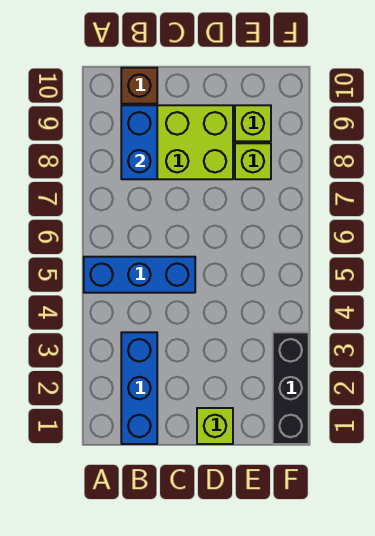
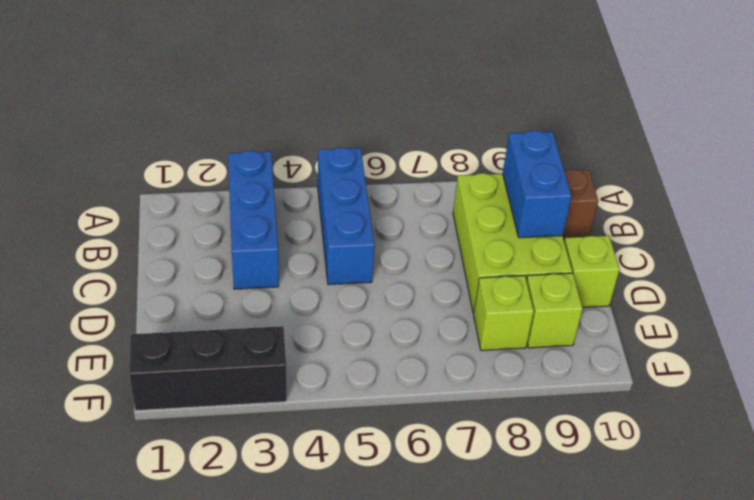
blue 1x3 brick [121,332,157,444] -> blue 1x3 brick turned to [228,151,279,289]
blue 1x2 brick [121,105,157,179] -> blue 1x2 brick turned to [503,131,572,238]
lime 1x1 brick [197,408,233,444] -> lime 1x1 brick moved to [564,236,620,308]

